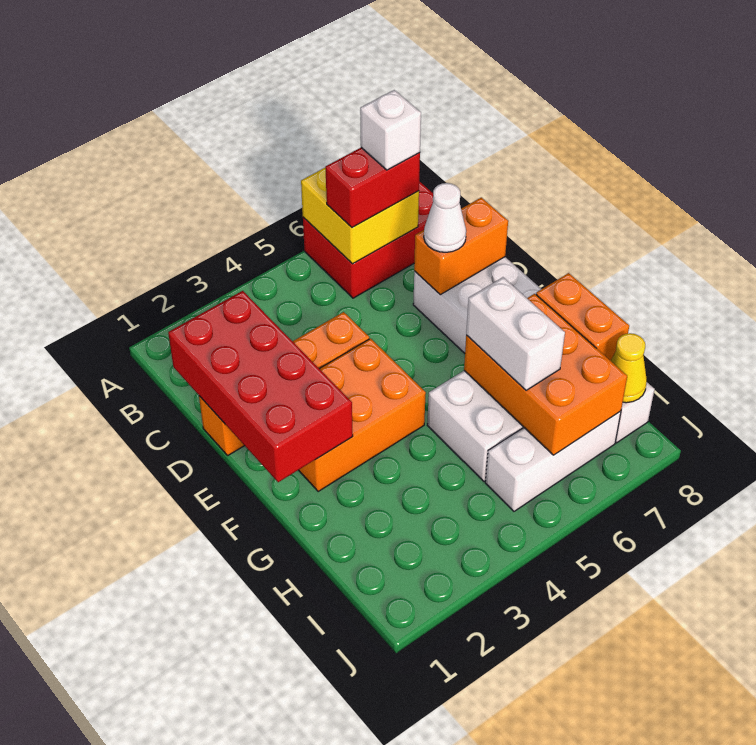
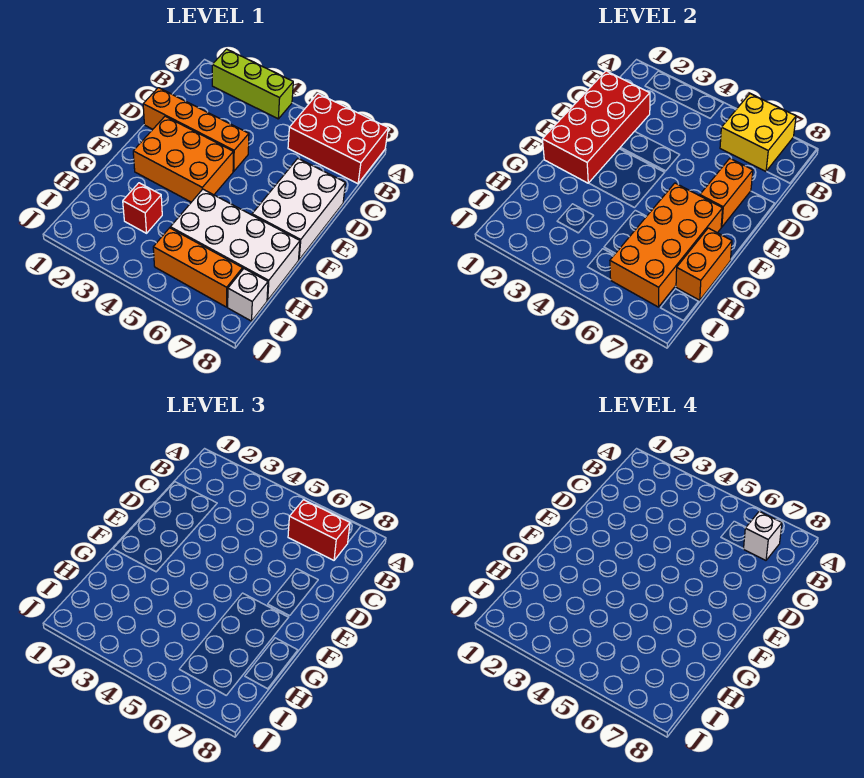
none -> lime 1x3 brick [212,49,293,119]
orange 1x2 brick [414,198,508,295] -> orange 1x2 brick turned to [700,159,753,227]
white 1x1 cone [424,183,466,252] -> none
orange 2x3 brick [464,294,627,455] -> orange 2x4 brick [610,183,723,307]
white 1x2 brick [466,277,565,390] -> none
none -> red 1x1 brick [123,183,162,233]
white 1x3 brick [485,411,621,511] -> orange 1x3 brick [153,228,243,307]
yellow 1x1 cone [611,333,647,403] -> none

